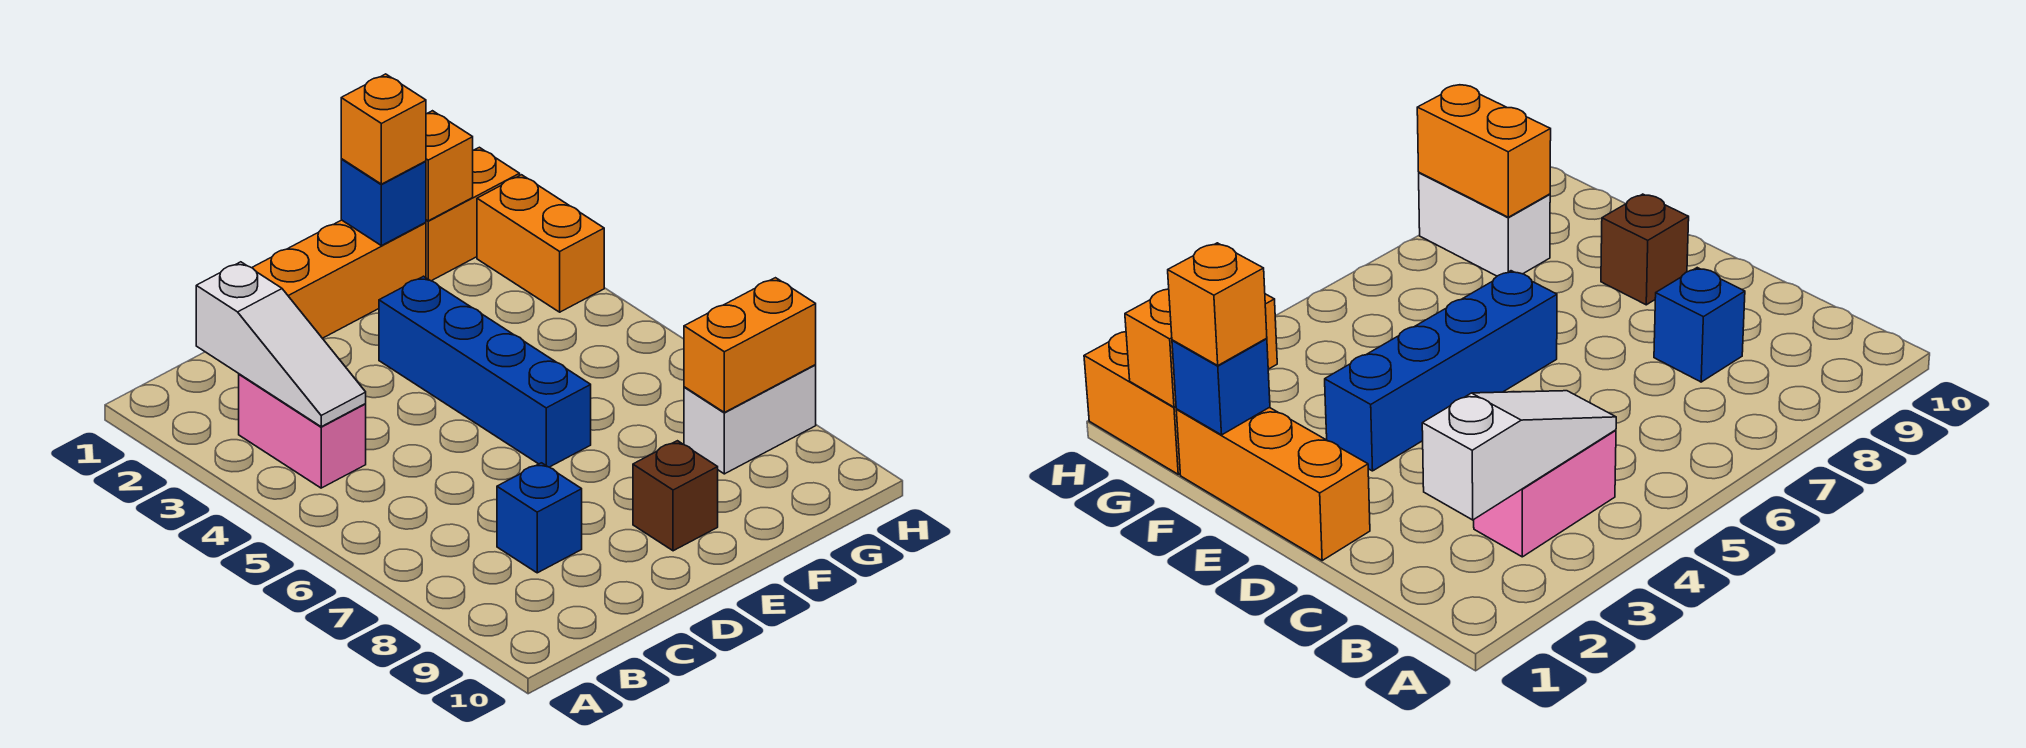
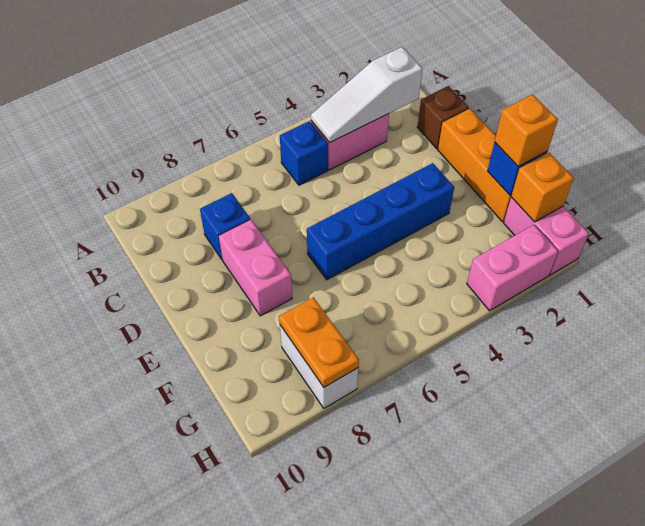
none -> blue 1x1 brick [280,121,328,185]
none -> pink 1x2 brick [219,220,292,316]
brown 1x1 brick [633,441,718,551] -> brown 1x1 brick moved to [417,86,469,149]
orange 1x2 brick [426,147,520,281] -> pink 1x2 brick [504,197,589,275]
orange 1x2 brick [684,278,816,412] -> orange 1x2 plate [279,297,359,387]
orange 1x2 brick [477,175,604,312] -> pink 1x2 brick [467,225,558,311]

